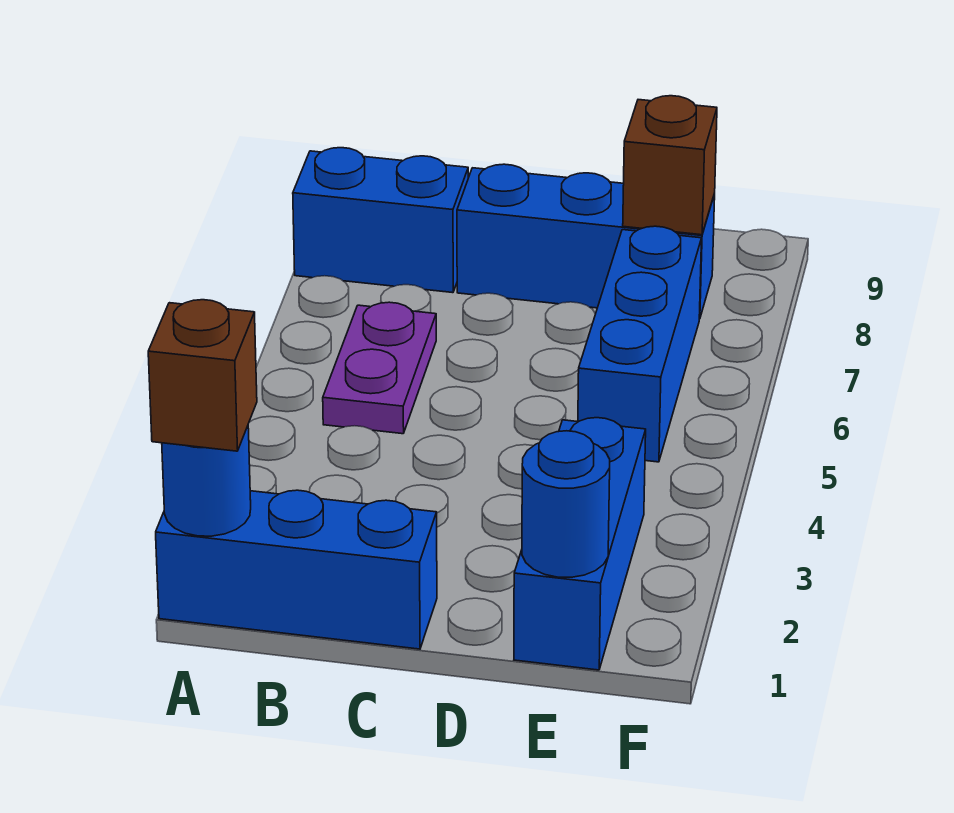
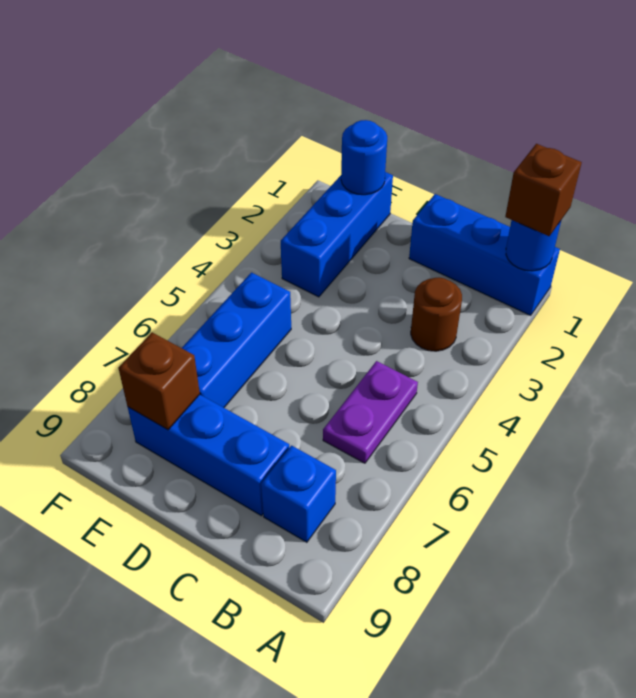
blue 1x2 brick [293,148,468,293] -> blue 1x1 brick [261,446,336,542]
none -> brown 1x1 round brick [411,278,462,351]

